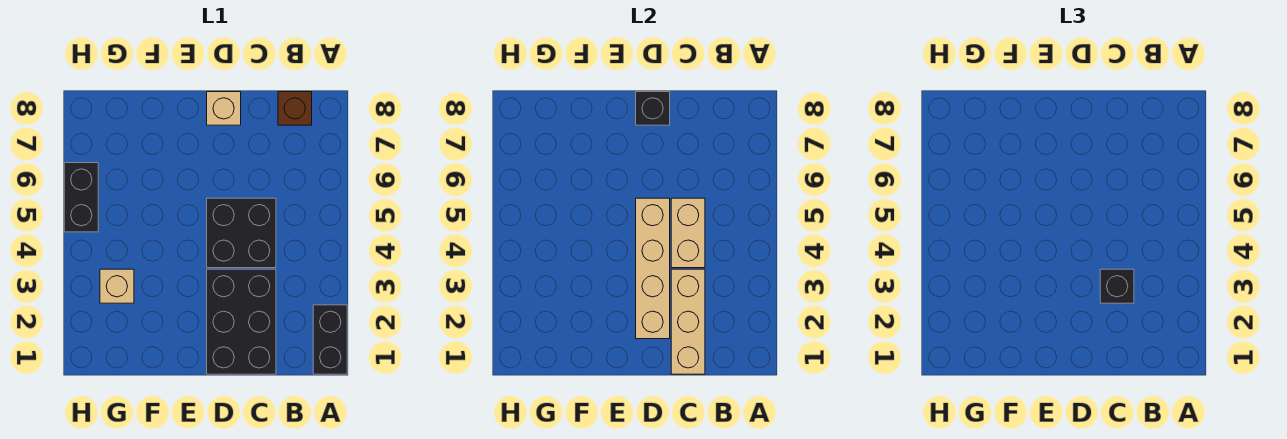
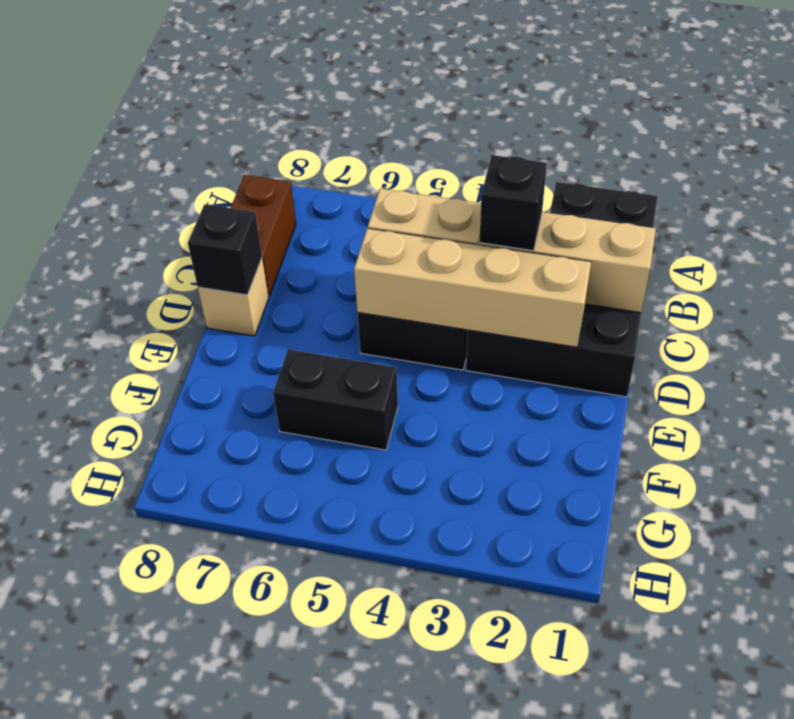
brown 1x1 brick [278,92,312,125] -> brown 1x2 brick [231,175,296,296]
tan 1x1 brick [100,269,134,303] -> none
black 1x2 brick [64,163,98,232] -> black 1x2 brick moved to [273,349,398,450]

